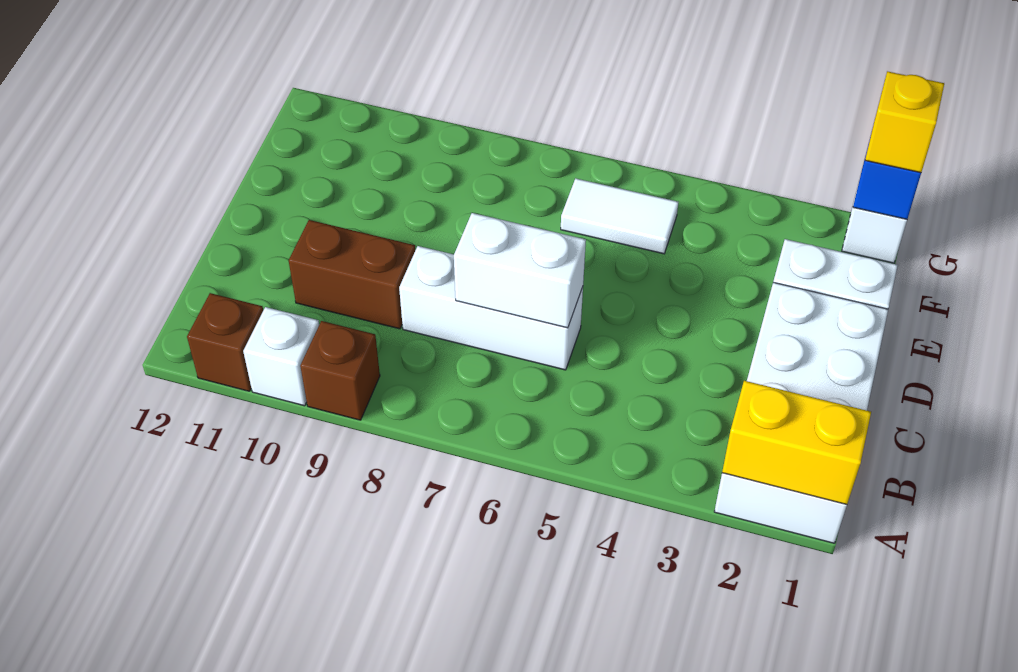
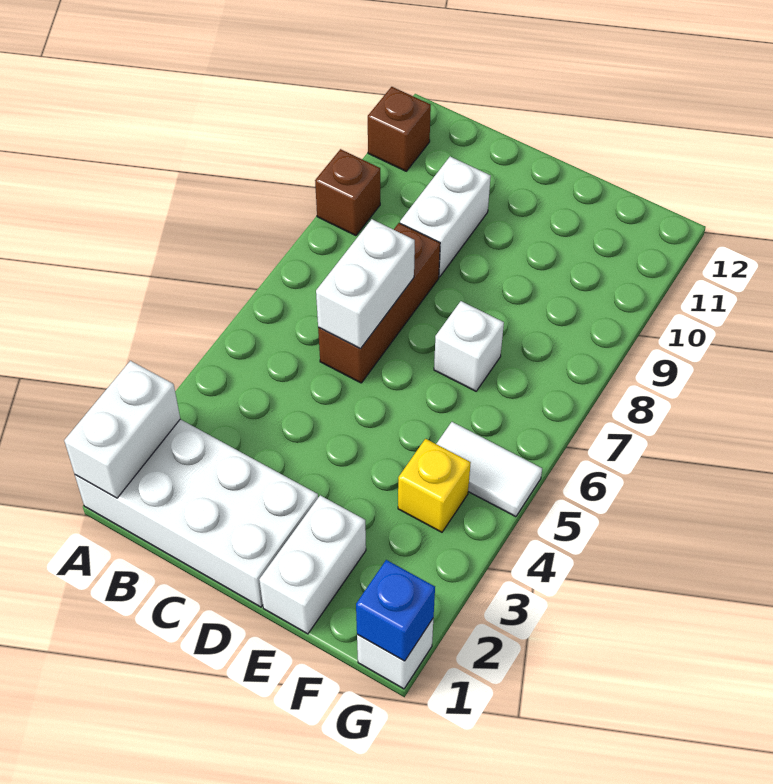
yellow 1x2 brick [722,381,871,504] -> white 1x2 brick [64,361,180,498]
white 1x1 brick [243,307,319,406] -> white 1x1 brick moved to [434,301,504,391]
white 1x3 brick [399,246,583,370] -> brown 1x3 brick [318,223,440,383]
brown 1x2 brick [289,220,415,329] -> white 1x2 brick [400,157,491,277]
white 1x2 tile [561,178,678,254] -> white 1x2 tile turned to [436,422,542,517]
yellow 1x1 brick [865,71,944,173] -> yellow 1x1 brick moved to [398,439,471,532]

